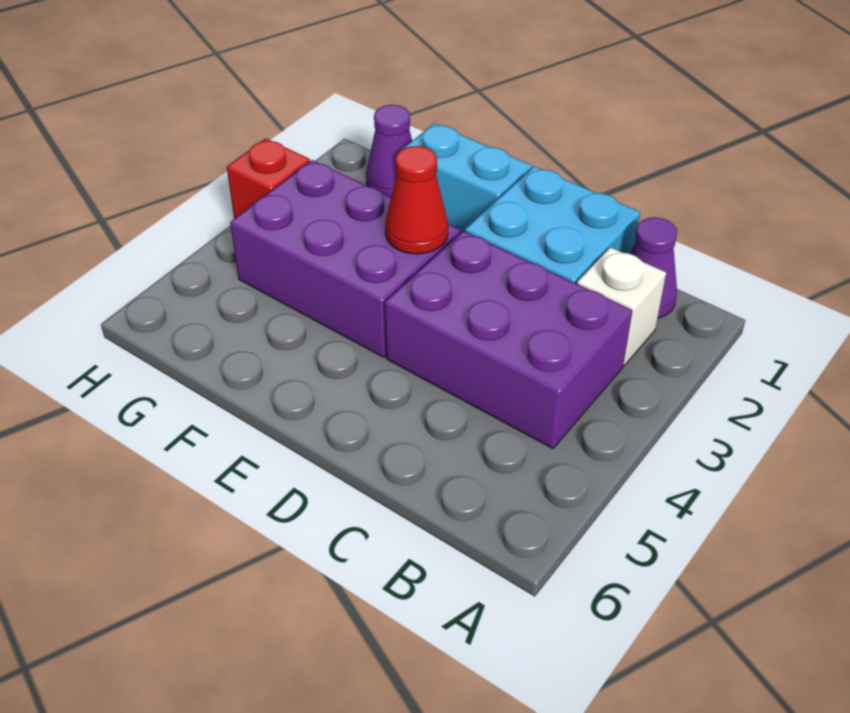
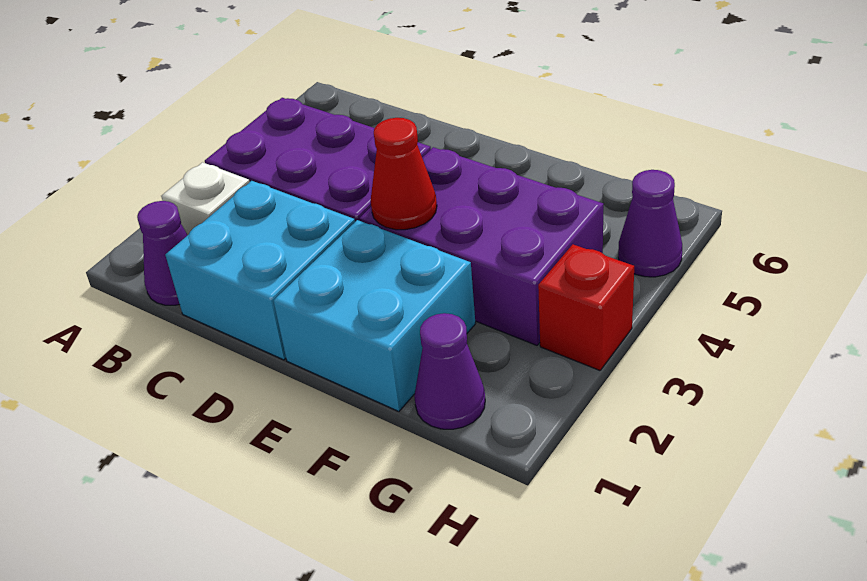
cyan 1x2 brick [401,123,532,233] -> cyan 2x2 brick [274,220,475,411]
none -> purple 1x1 cone [618,170,682,277]

